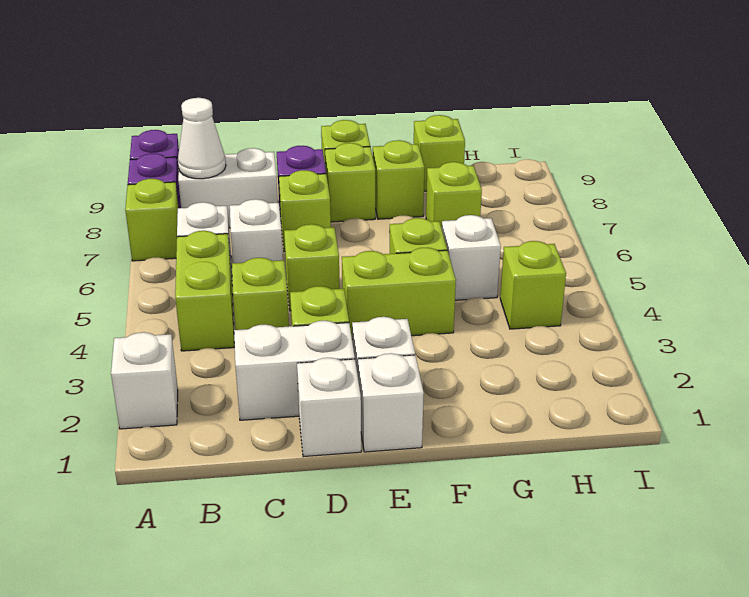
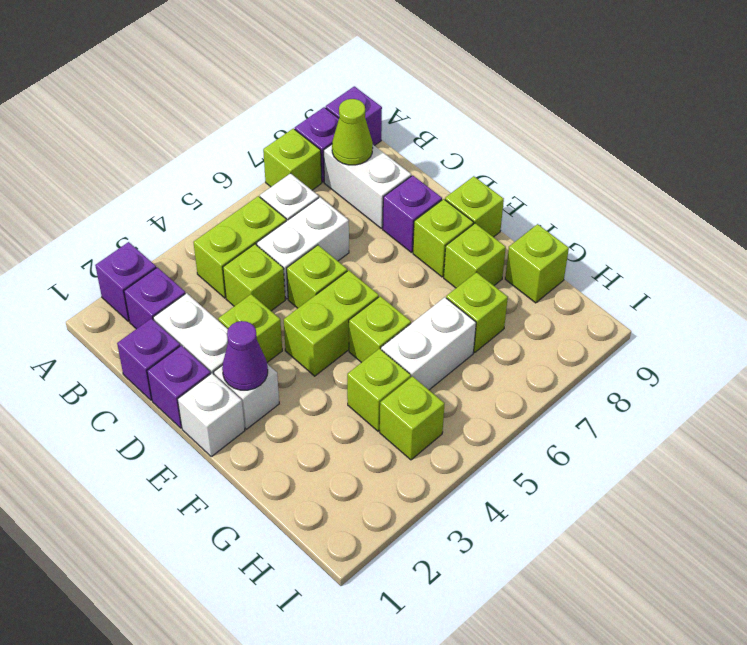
white 1x1 brick [111,332,178,429] -> purple 1x1 brick [95,242,156,321]
none -> purple 1x1 brick [124,267,185,329]
white 1x1 cone [178,98,226,179] -> lime 1x1 cone [332,99,373,165]
none -> purple 1x1 brick [117,318,180,400]
white 1x1 brick [230,199,283,263] -> white 1x2 brick [257,197,349,299]
white 1x1 brick [297,358,361,457] -> purple 1x1 brick [147,346,211,428]
lime 1x1 brick [279,170,331,252] -> lime 1x1 brick moved to [347,349,411,431]
none -> purple 1x1 cone [222,321,268,390]
lime 1x2 brick [342,248,456,336] -> lime 1x2 brick turned to [284,270,379,376]
white 1x1 brick [442,215,501,300] -> white 1x2 brick [381,297,476,390]

